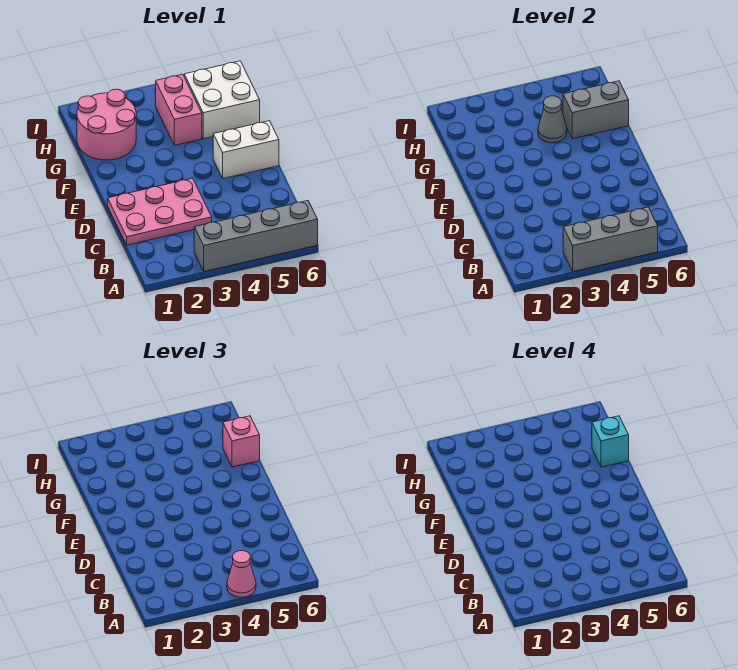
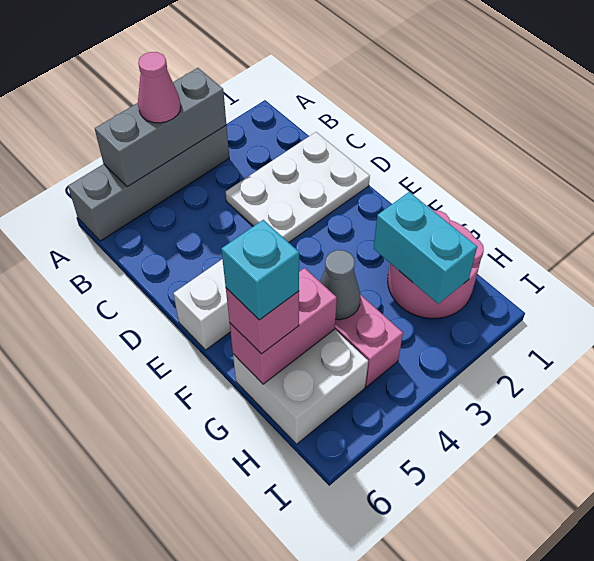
pink 2x3 plate [108,178,212,245] -> white 2x3 plate [226,132,370,242]
none -> cyan 1x2 brick [374,192,477,304]
grey 1x2 brick [563,81,629,139] -> pink 1x2 brick [230,268,337,384]

